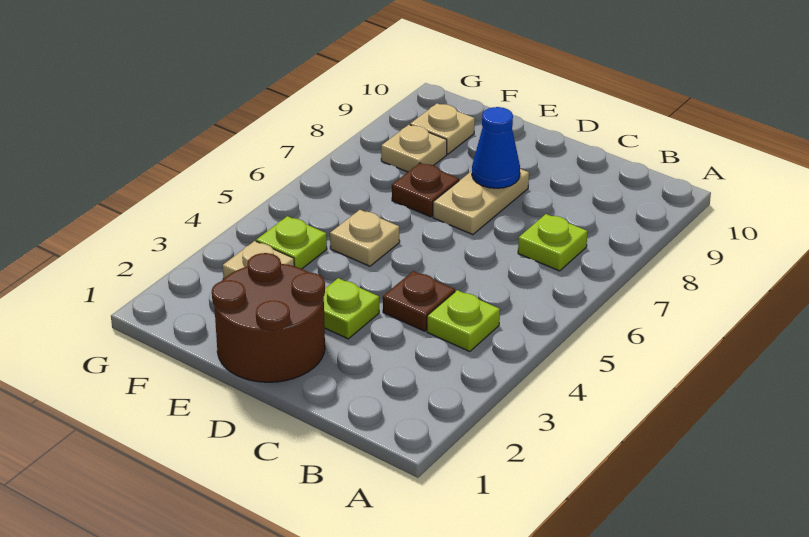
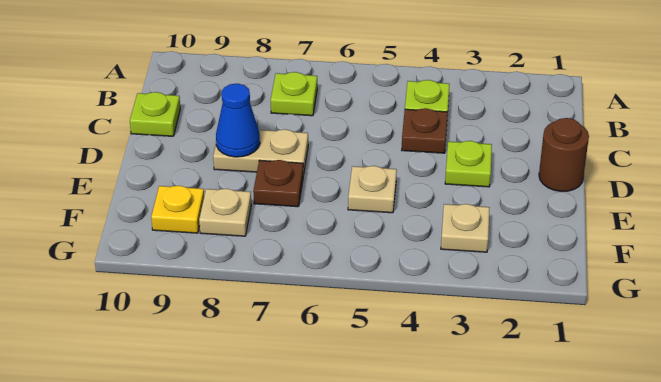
brown 2x2 round brick [212,253,325,382] -> brown 1x1 round brick [539,118,589,191]
lime 1x1 plate [256,216,327,269] -> lime 1x1 plate moved to [130,92,180,136]
tan 1x1 plate [410,103,475,154] -> yellow 1x1 plate [151,185,204,233]

